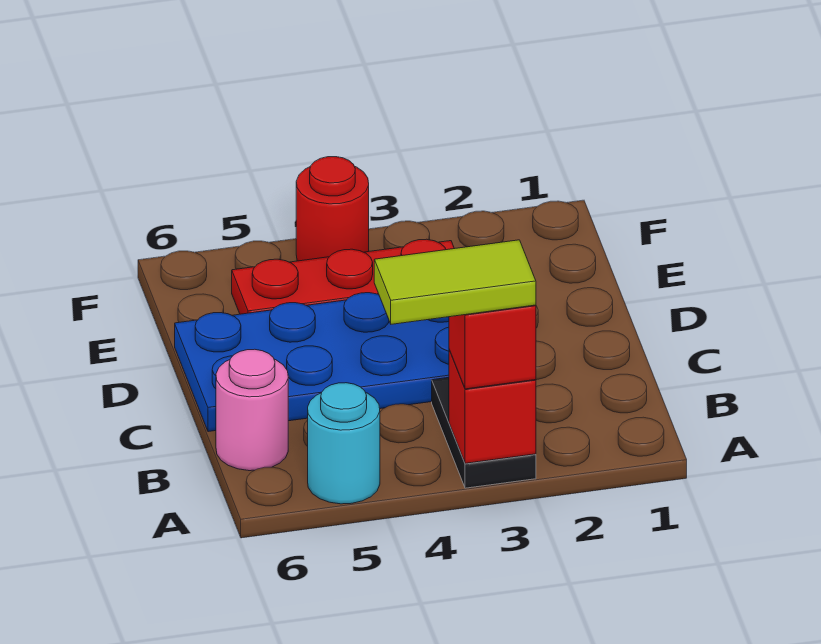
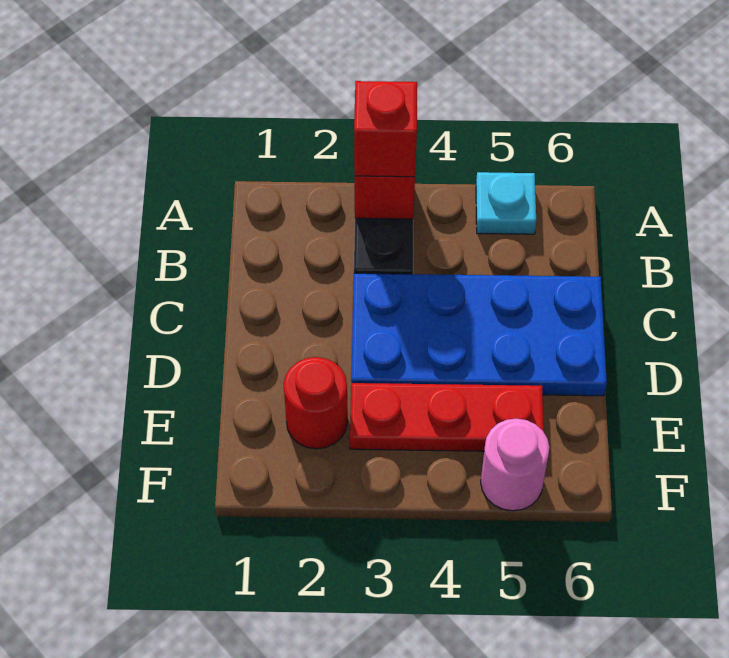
lime 1x2 tile [374,240,536,324] -> none
cyan 1x1 round brick [308,383,380,504] -> cyan 1x1 plate [476,172,536,234]
pink 1x1 round brick [216,349,288,471] -> pink 1x1 round brick moved to [481,418,550,511]
red 1x1 round brick [296,157,369,261] -> red 1x1 round brick moved to [284,357,348,449]

